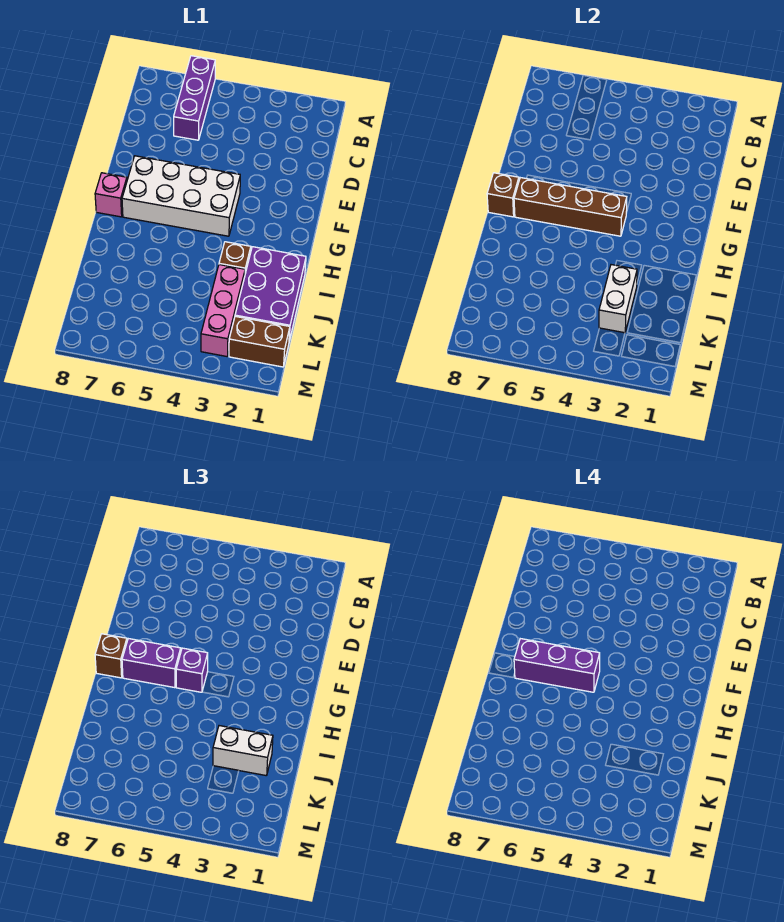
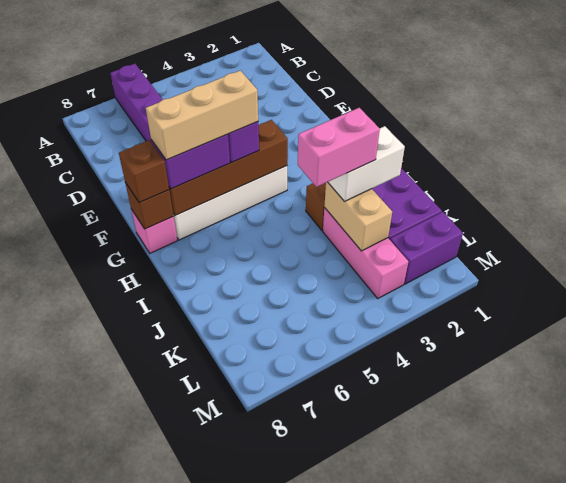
purple 1x3 brick [514,639,600,692] -> tan 1x3 brick [146,70,258,160]
white 1x2 brick [599,265,637,333] -> tan 1x2 brick [324,182,392,251]
none -> pink 1x2 brick [298,108,380,187]
brown 1x2 brick [229,316,290,367] -> purple 1x2 brick [390,212,463,284]

